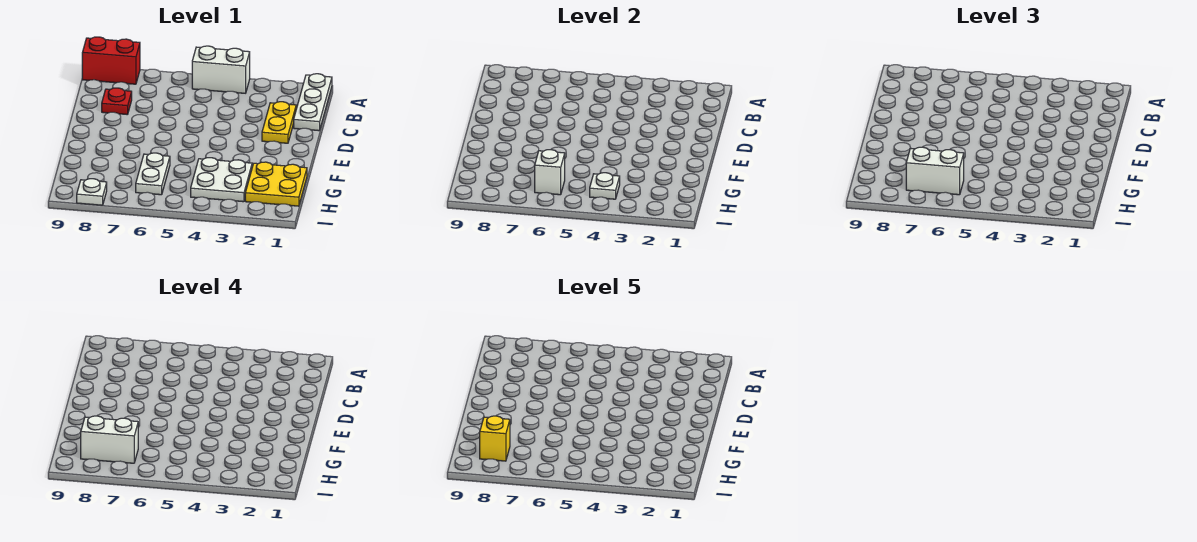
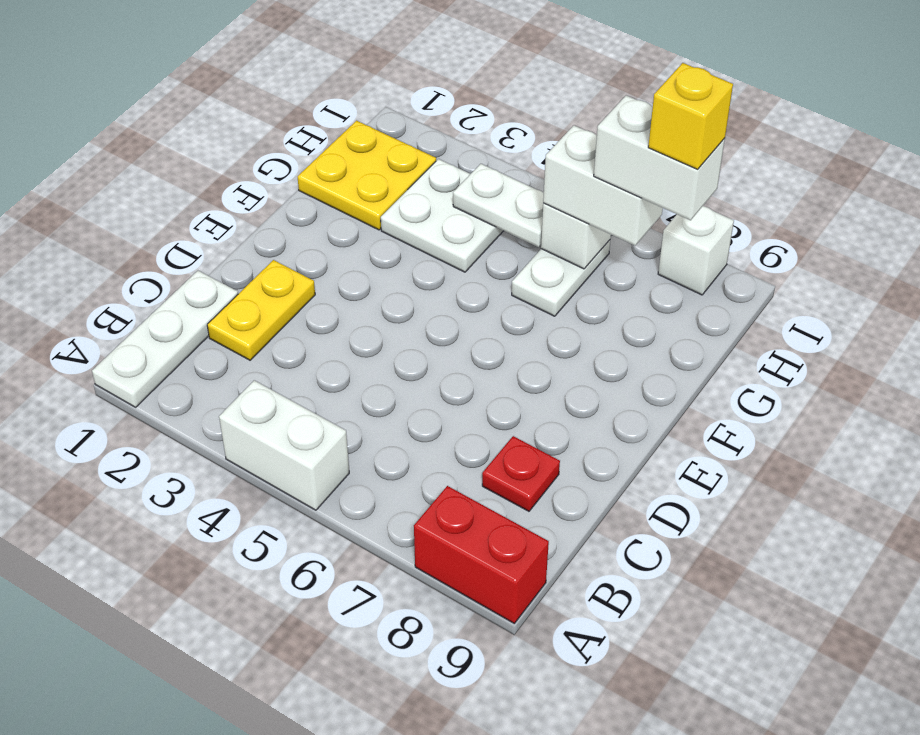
white 1x1 plate [590,173,620,199] -> white 1x2 plate [453,164,544,247]
white 1x1 plate [77,179,107,205] -> white 1x1 brick [658,206,734,295]

